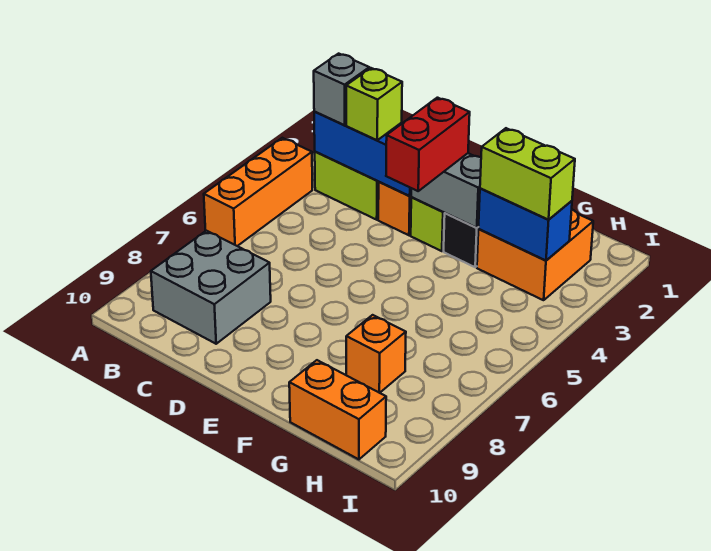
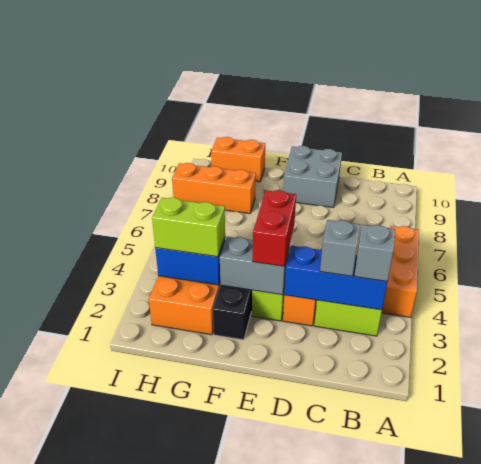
grey 2x2 brick [151,231,271,344] -> grey 2x2 brick moved to [283,146,342,208]
lime 1x1 brick [346,68,402,140] -> grey 1x1 brick [320,220,360,276]
orange 1x1 brick [346,315,406,393] -> orange 1x3 brick [172,163,256,214]

